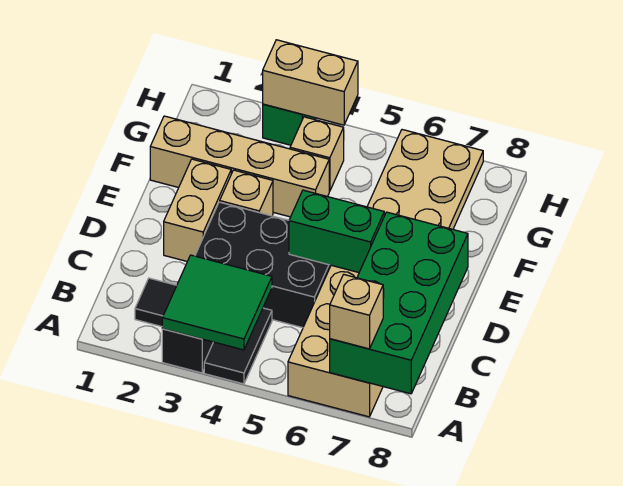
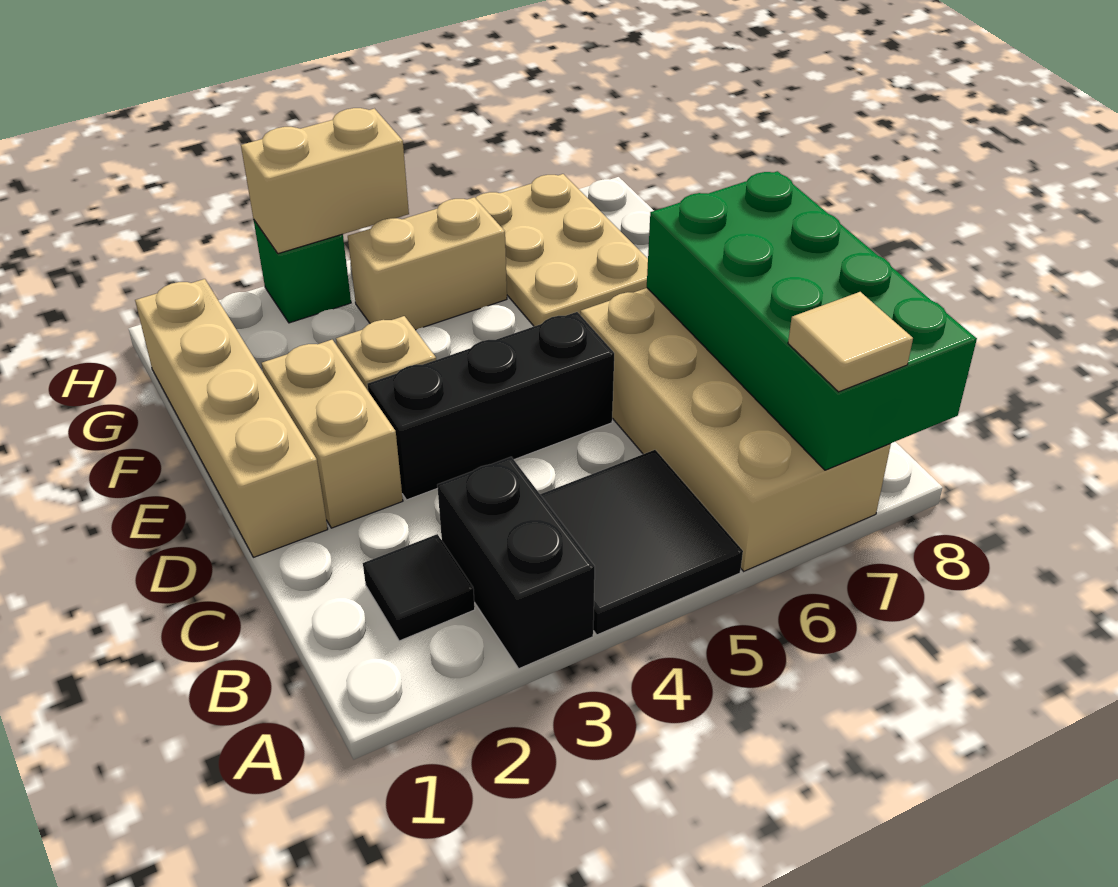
green 2x2 tile [162,255,272,350] -> none
black 1x2 tile [204,308,272,384] -> black 2x2 tile [540,450,743,635]
tan 1x1 brick [330,274,383,349] -> tan 1x1 tile [788,292,913,392]
black 2x3 brick [195,202,331,328] -> black 1x3 brick [367,312,614,500]
green 1x2 brick [289,190,384,273] -> none
tan 1x4 brick [150,116,329,217] -> tan 1x4 brick turned to [135,279,328,557]
tan 1x1 brick [290,117,344,191] -> tan 1x2 brick [348,197,507,330]

